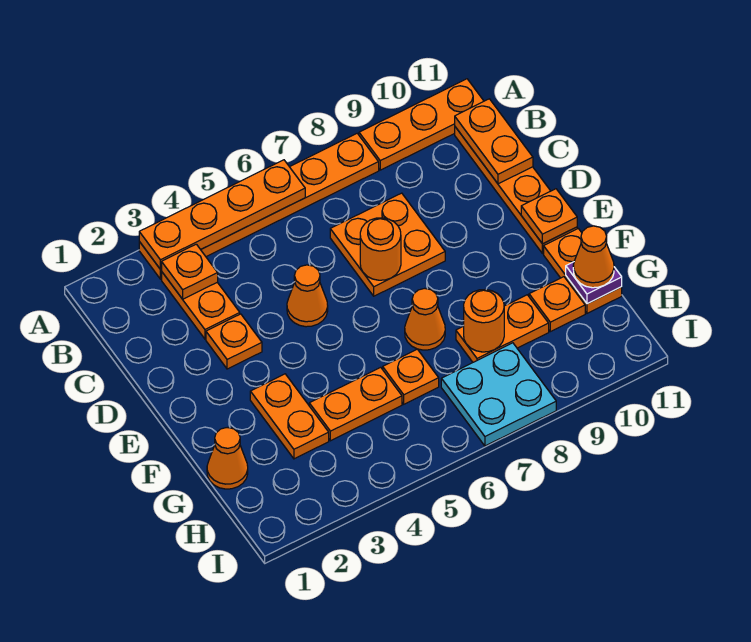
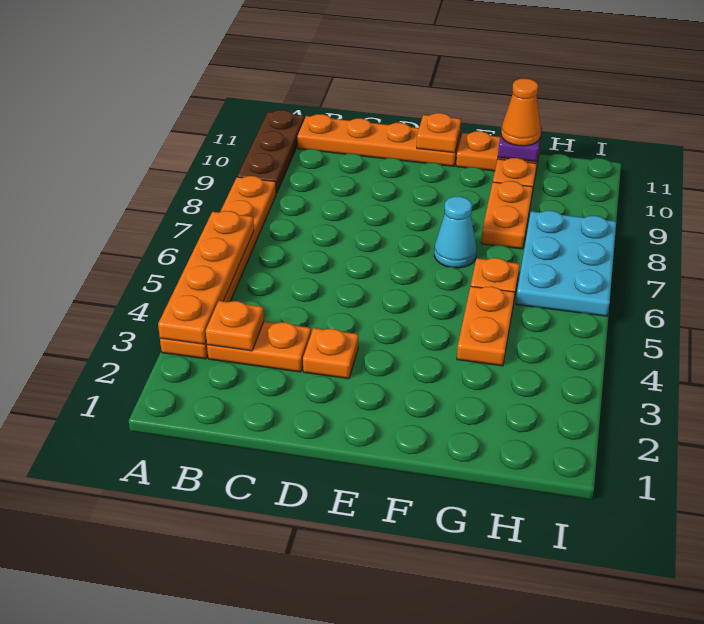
orange 1x3 plate [359,79,484,170] -> brown 1x3 plate [237,110,304,193]
orange 1x2 plate [455,99,533,184] -> none
orange 2x2 plate [330,193,445,296] -> none
orange 1x1 cone [287,265,328,327] -> none
orange 1x1 round brick [360,218,401,280] -> none
orange 1x2 plate [250,374,329,459] -> none
orange 1x1 cone [405,288,445,350] -> cyan 1x1 cone [434,197,477,268]
orange 1x1 cone [207,428,248,489] -> none
orange 1x1 round brick [464,289,504,352] -> none
cyan 2x2 plate [441,343,556,446] -> cyan 2x3 plate [516,211,616,316]

